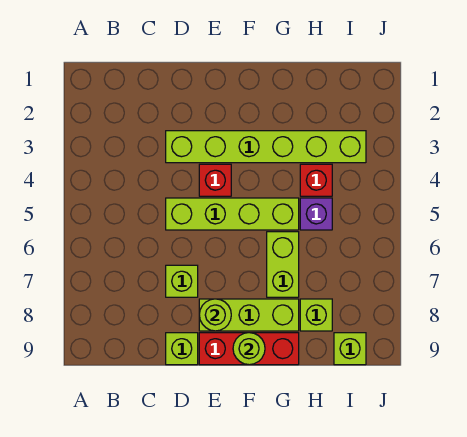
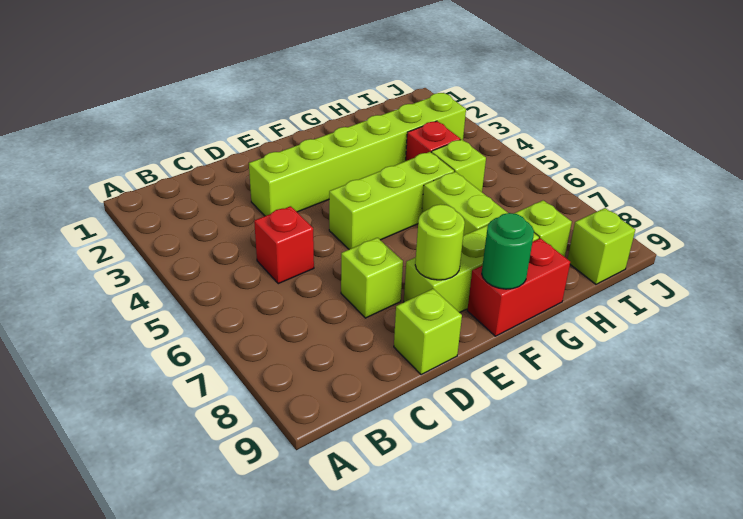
lime 1x4 brick [166,198,299,230] -> lime 1x3 brick [329,152,454,249]
red 1x1 brick [199,164,231,196] -> red 1x1 brick moved to [254,206,314,284]
red 1x3 brick [199,333,299,365] -> red 1x2 brick [467,238,570,336]
lime 1x1 round brick [233,333,265,365] -> green 1x1 round brick [482,213,534,289]
purple 1x1 brick [300,198,332,230] -> lime 1x1 brick [431,139,486,192]

